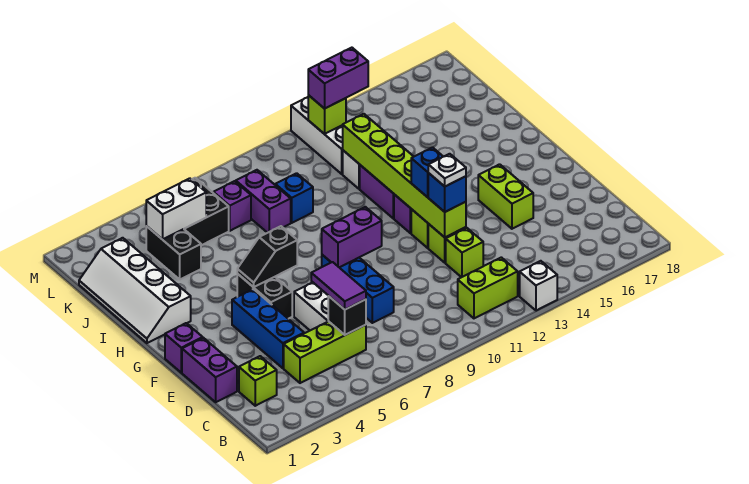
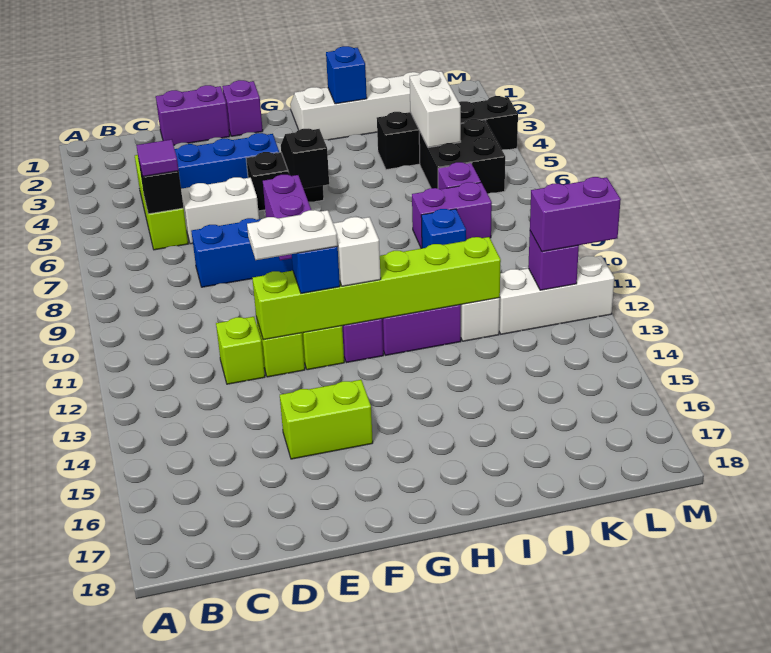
white 1x1 brick [520,261,557,311] -> white 1x1 brick moved to [333,217,381,286]
lime 1x2 brick [458,257,518,318] -> none
lime 1x1 brick [239,356,277,406] -> none
purple 1x2 tile [311,262,366,309] -> purple 1x1 tile [136,139,179,176]
blue 1x1 brick [428,173,466,212] -> blue 1x1 brick moved to [326,46,367,104]
white 1x1 plate [428,154,466,186] -> white 1x2 plate [247,210,338,260]
black 1x2 brick [146,226,201,279] -> black 1x4 brick [377,96,518,170]
lime 1x1 brick [308,95,346,134] -> purple 1x1 brick [528,231,579,290]
purple 1x2 brick [308,48,368,109] -> purple 1x2 brick turned to [530,177,621,252]

